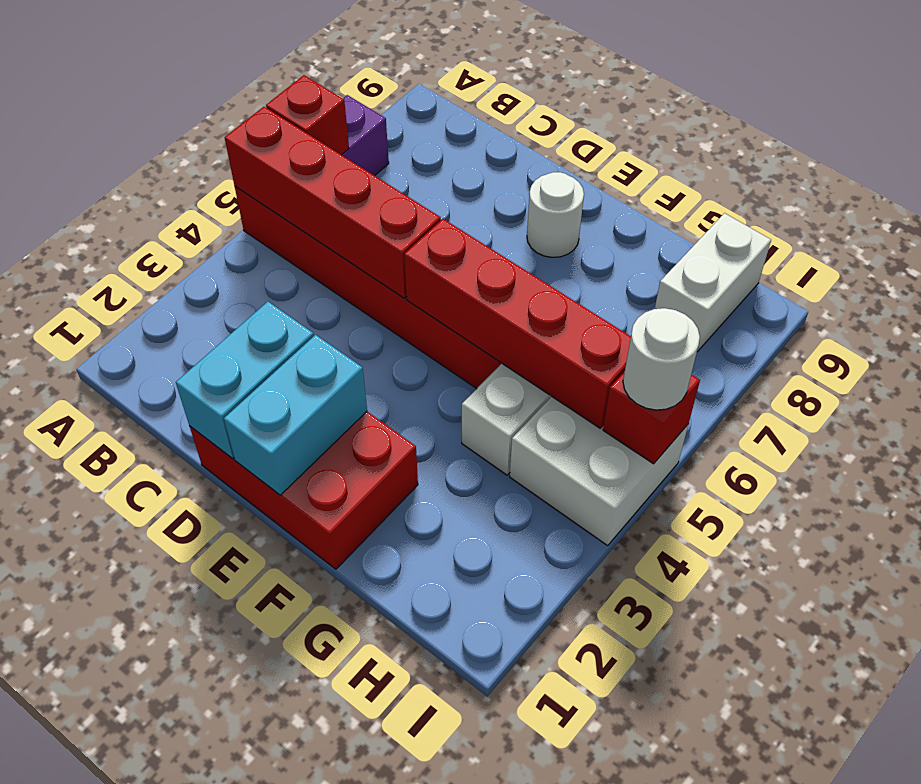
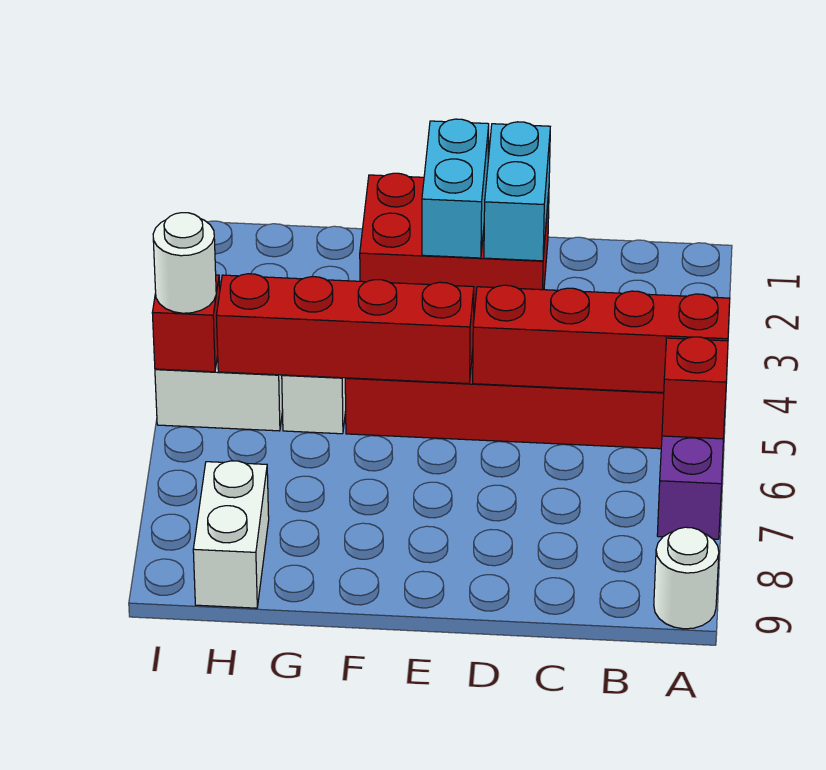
white 1x1 round brick [527,172,584,257] -> white 1x1 round brick moved to [654,527,719,629]

